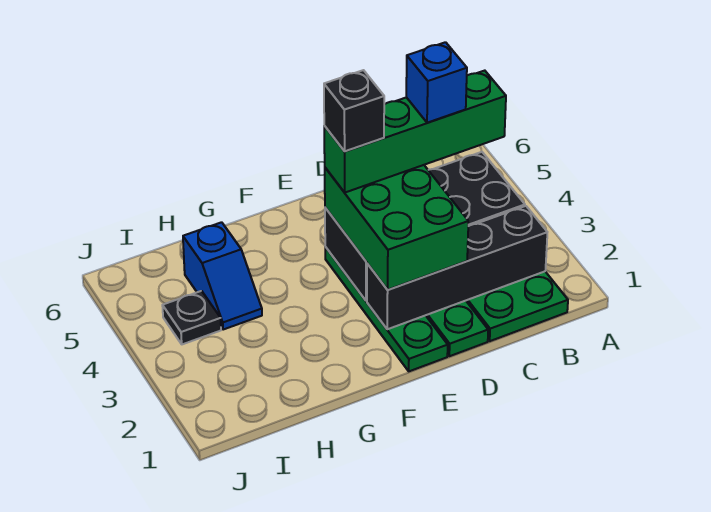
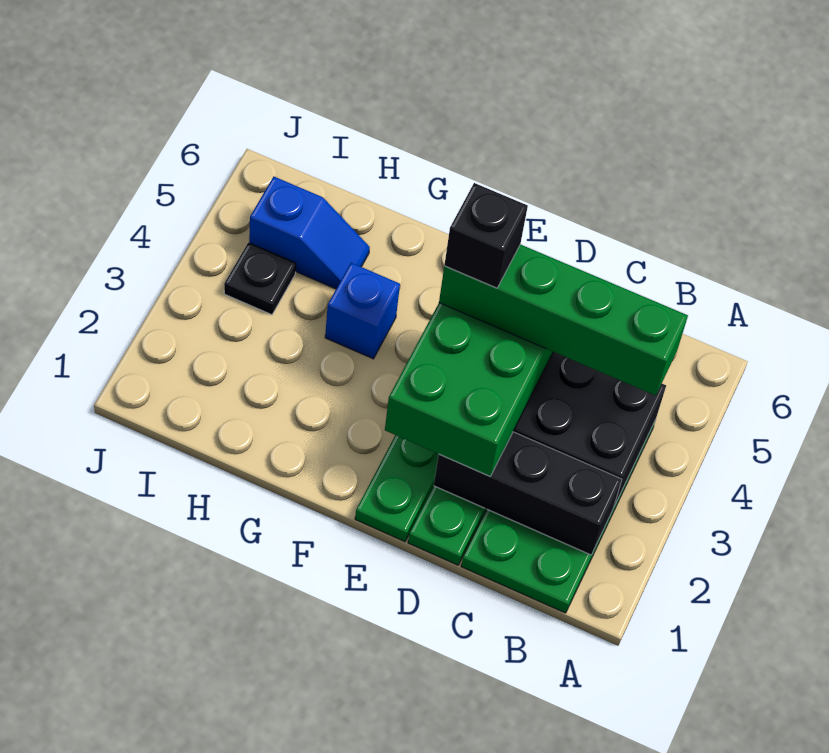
black 1x4 brick [367,206,547,329] -> black 1x3 brick [434,432,622,555]
blue 1x1 brick [406,42,467,123] -> blue 1x1 brick moved to [325,263,400,359]
blue 1x2 slope [183,222,262,330] -> blue 1x2 slope turned to [249,177,370,289]

